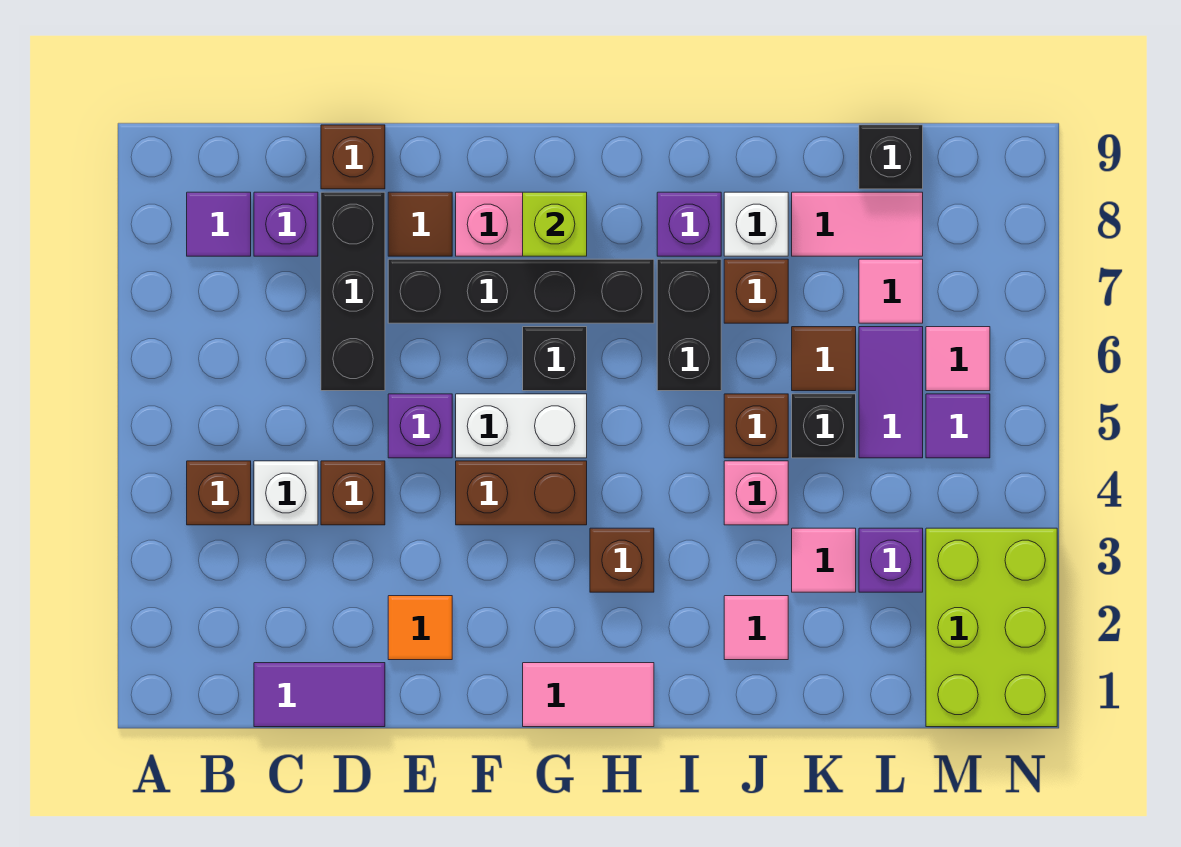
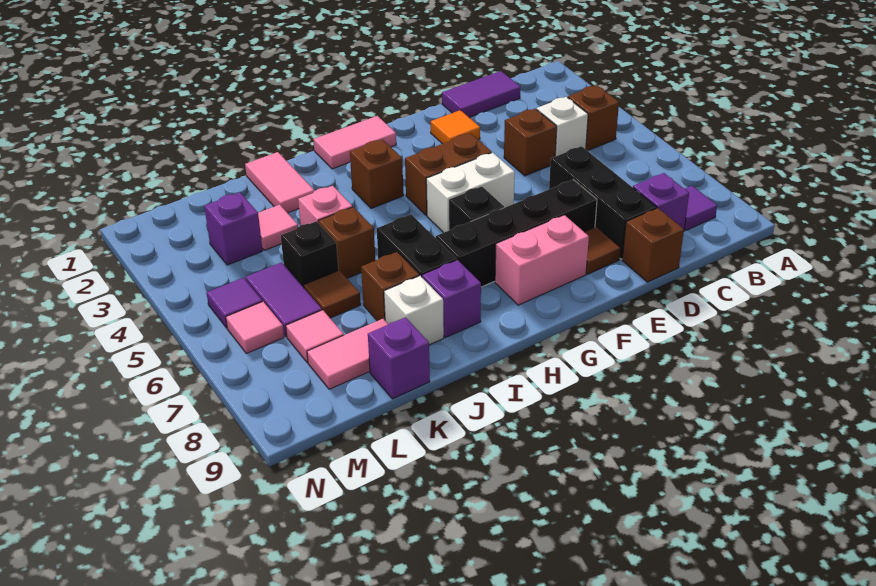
purple 1x1 brick [388,394,452,458] -> purple 1x1 brick moved to [368,317,430,399]
lime 1x1 brick [523,192,587,256] -> none
pink 1x1 tile [724,596,788,660] -> pink 1x2 tile [245,152,314,213]
black 1x1 brick [859,125,923,189] -> none
lime 2x3 brick [926,528,1057,727] -> none

